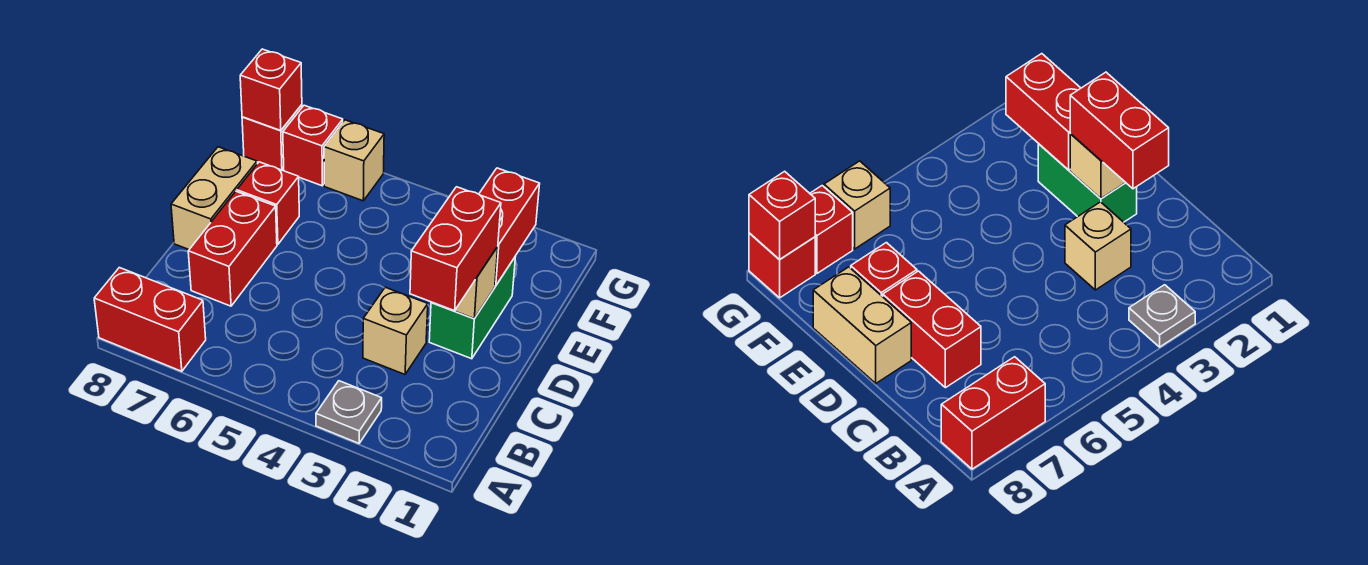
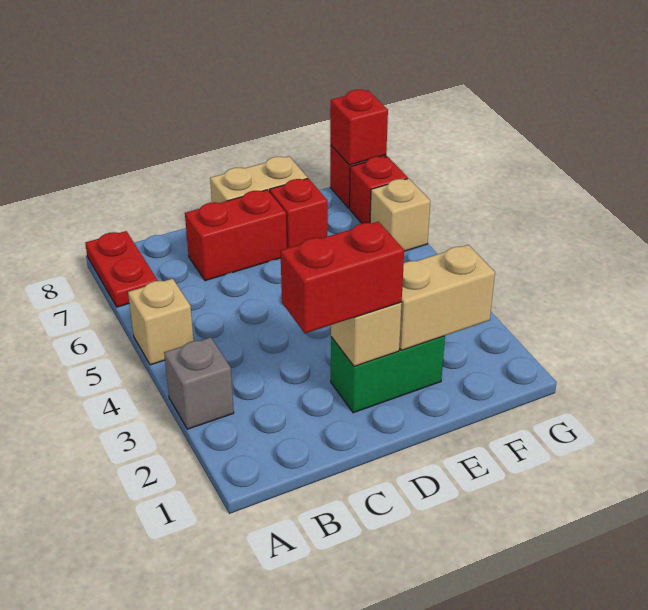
grey 1x1 plate [316,381,382,443] -> grey 1x1 brick [164,337,234,429]
red 1x2 brick [94,268,206,371] -> red 1x2 plate [85,231,158,307]
tan 1x1 brick [363,287,428,374] -> tan 1x1 brick moved to [128,279,194,365]
red 1x2 brick [479,168,540,286] -> tan 1x2 brick [399,245,495,350]

